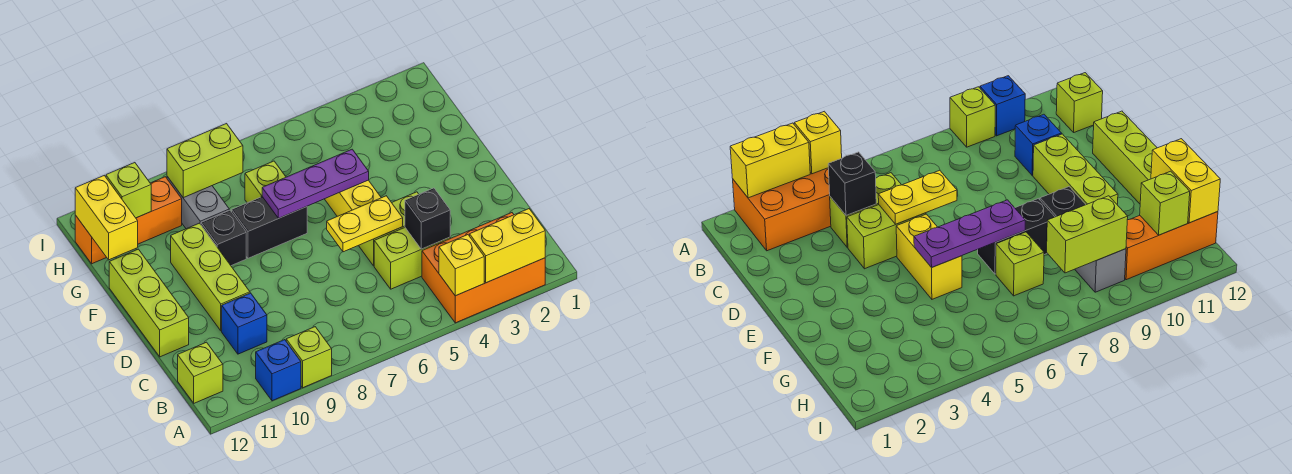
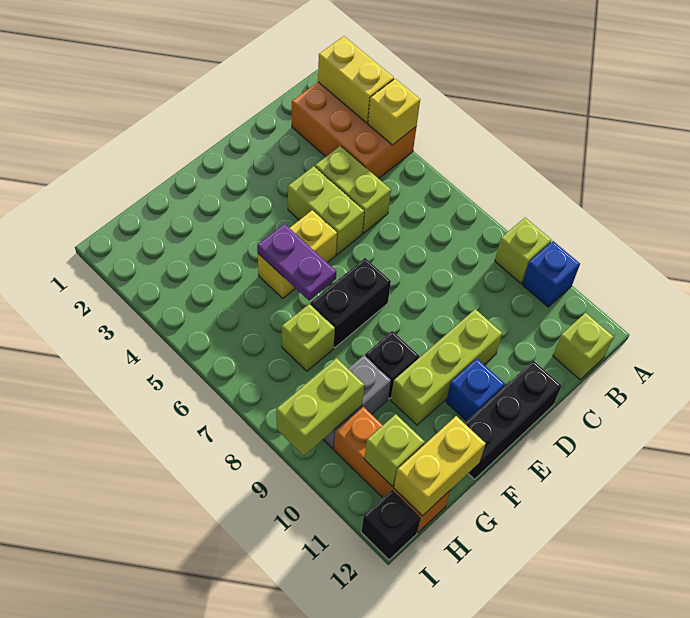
black 1x1 brick [405,188,450,249] -> black 1x1 brick moved to [361,490,421,560]
blue 1x1 brick [222,293,267,354] -> blue 1x1 brick moved to [446,359,505,421]
yellow 1x2 plate [327,196,403,252] -> none
lime 1x3 brick [109,249,189,357] -> black 1x3 brick [464,360,562,479]
purple 1x3 plate [262,149,369,218] -> purple 1x2 plate [257,224,336,301]
black 1x2 brick [232,197,307,258] -> black 1x2 brick turned to [310,258,391,348]
lime 1x2 brick [167,124,243,198] -> lime 1x2 brick turned to [276,358,364,456]

